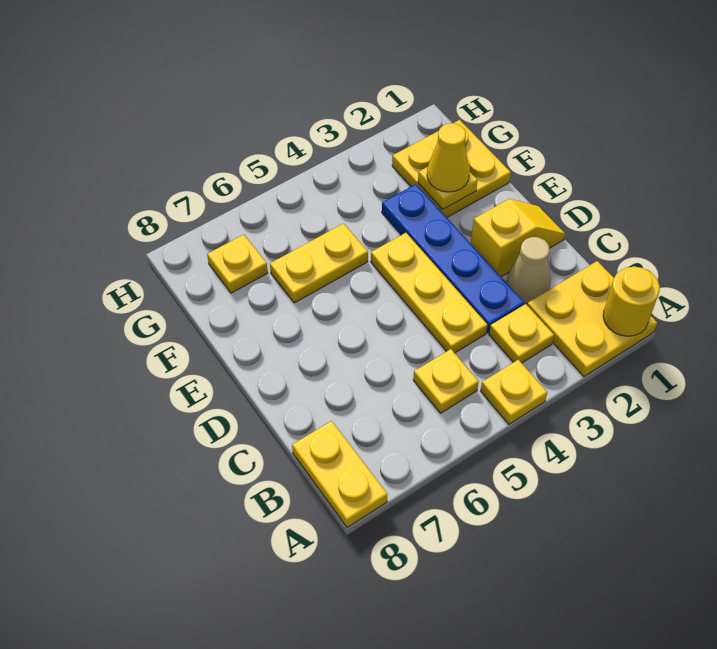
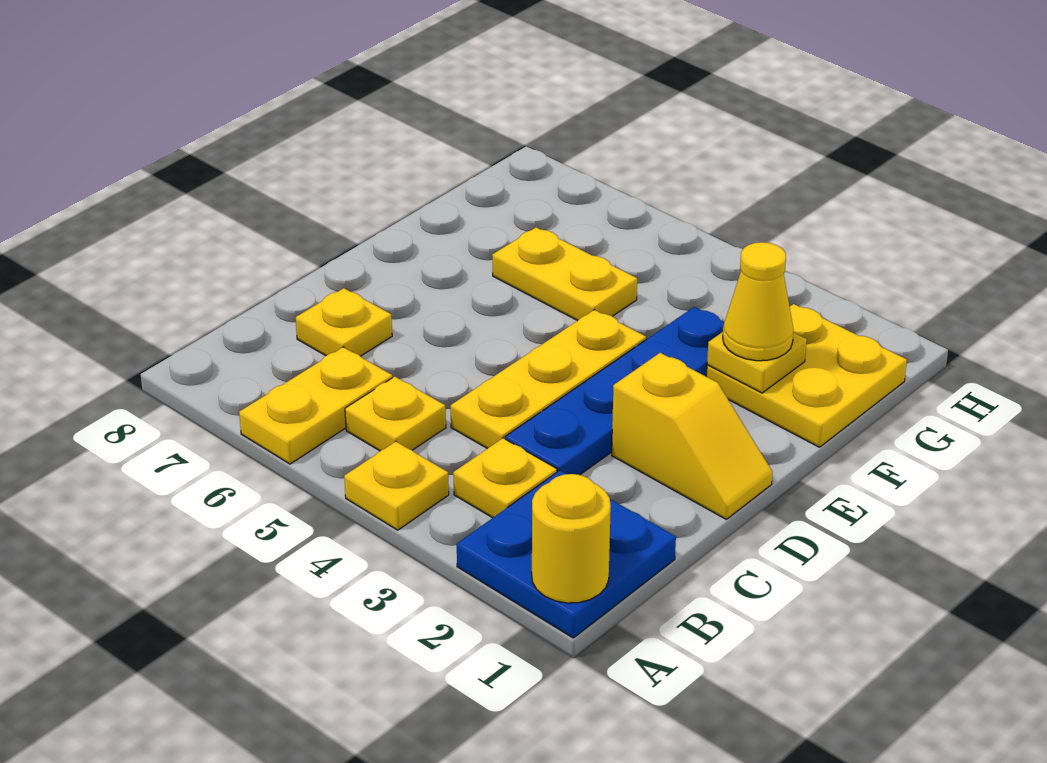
yellow 2x2 plate [527,261,657,376] -> blue 2x2 plate [457,470,676,638]
yellow 1x2 plate [292,421,388,528] -> yellow 1x2 plate moved to [239,347,392,464]
tan 1x1 cone [506,237,550,304] -> none
yellow 1x1 plate [207,234,268,293] -> yellow 1x1 plate moved to [296,288,392,356]

